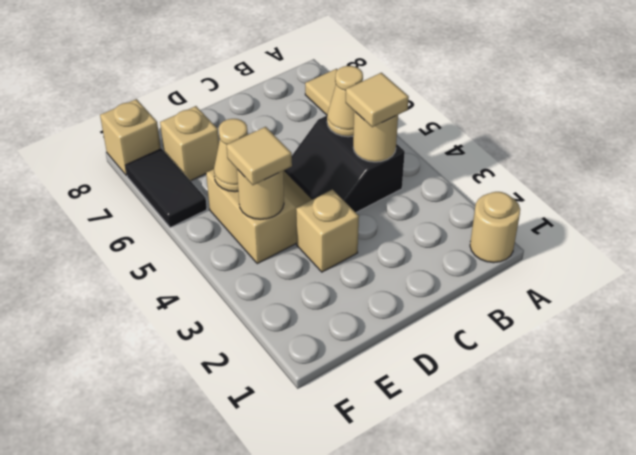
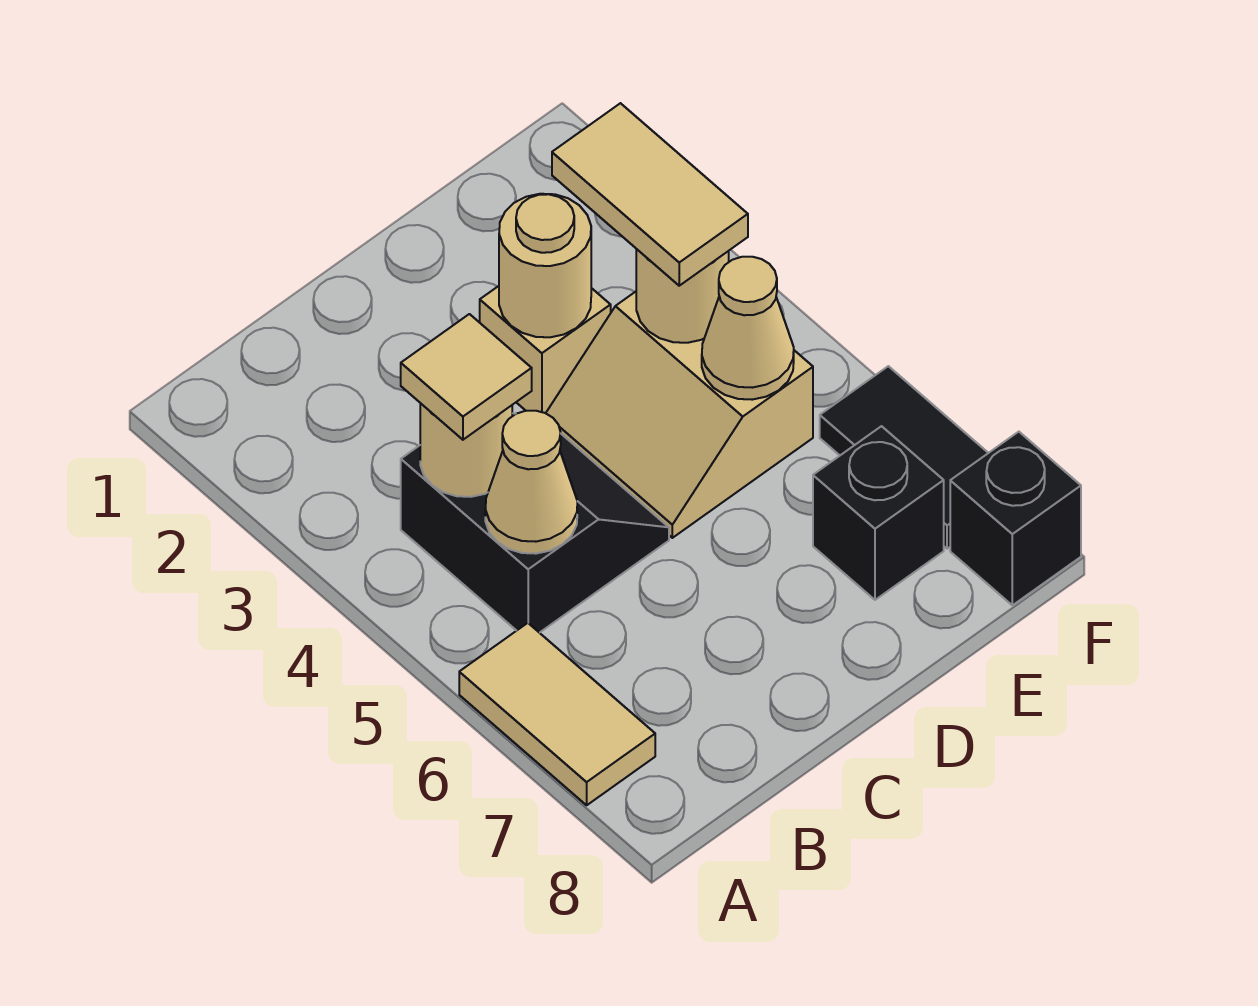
tan 1x1 round brick [470,192,520,263] -> tan 1x1 round brick moved to [499,194,591,337]
tan 1x1 tile [227,127,292,185] -> tan 1x2 tile [552,103,748,286]
tan 1x1 brick [160,106,219,181] -> black 1x1 brick [813,426,944,600]
tan 1x1 brick [100,99,161,176] -> black 1x1 brick [950,432,1081,605]

